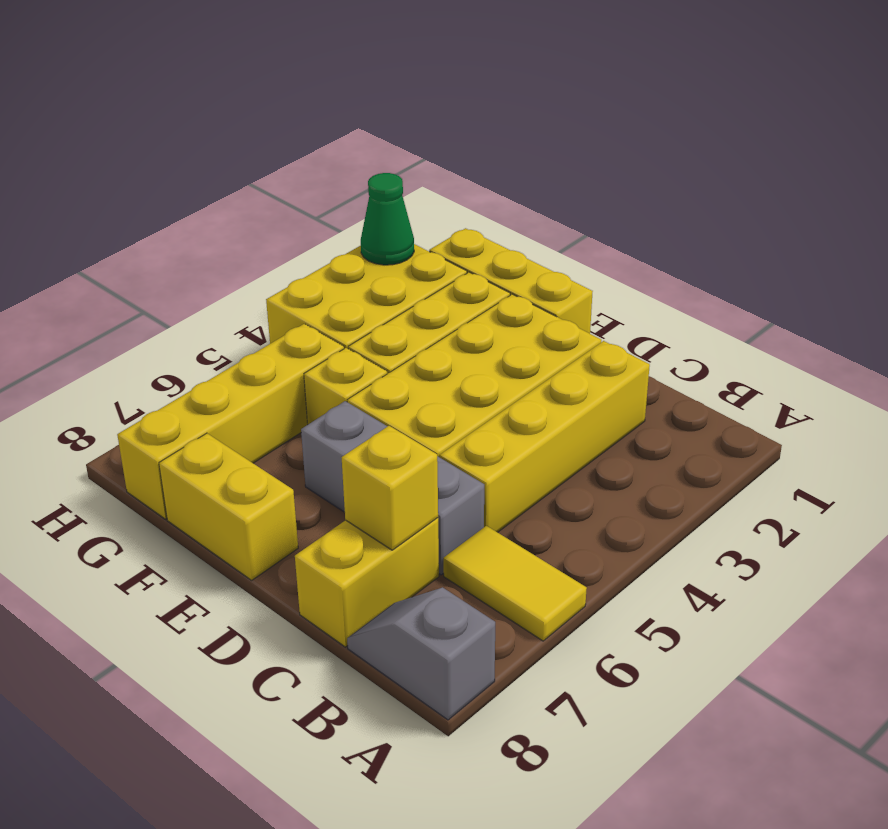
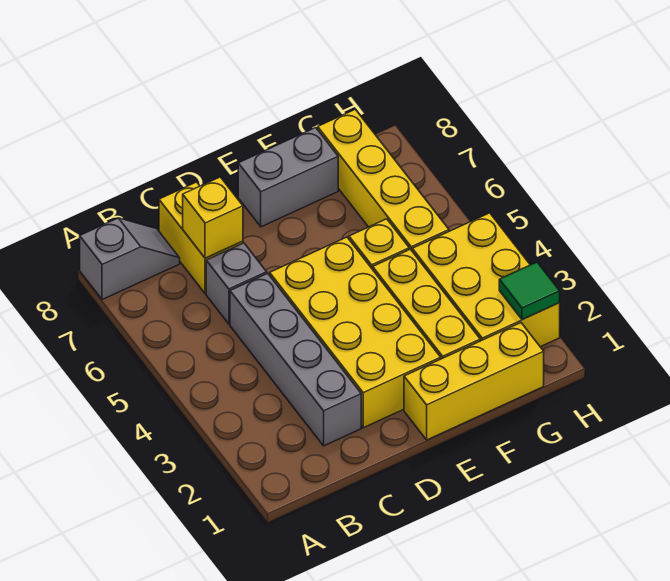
yellow 1x2 tile [443,526,587,641] -> none
yellow 1x4 brick [440,341,650,532] -> grey 1x4 brick [230,273,361,446]
grey 1x3 brick [301,401,484,575] -> grey 1x1 brick [206,243,267,324]
yellow 1x2 brick [159,433,298,580] -> grey 1x2 brick [238,128,338,227]
green 1x1 cone [361,173,414,265] -> green 1x1 tile [499,262,560,320]

